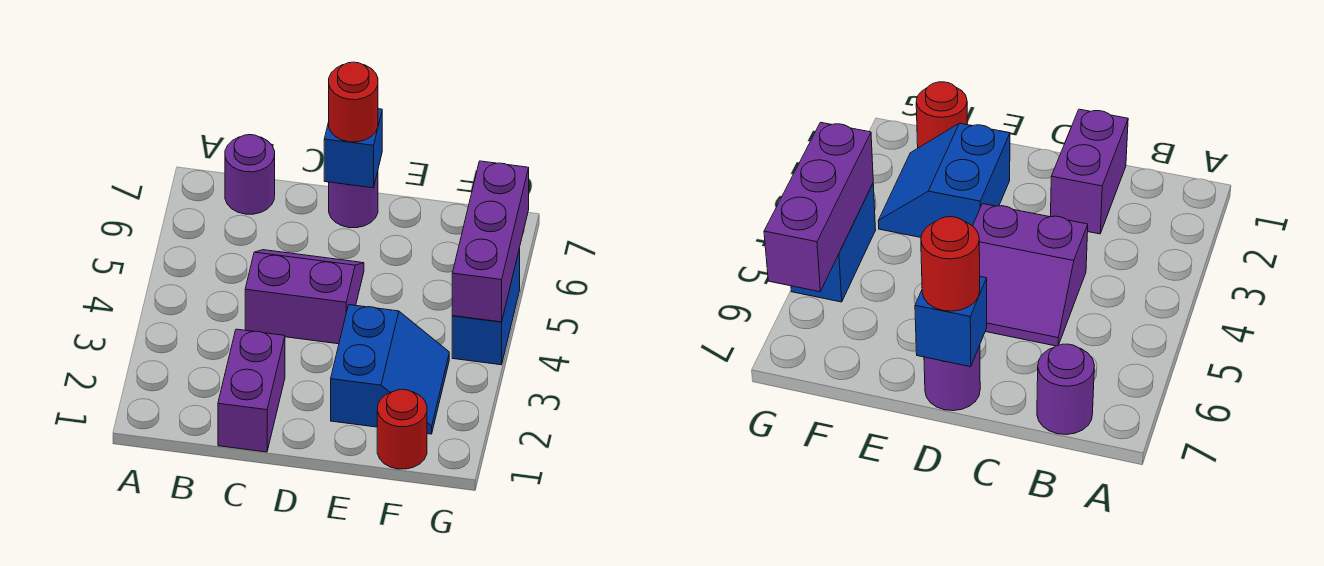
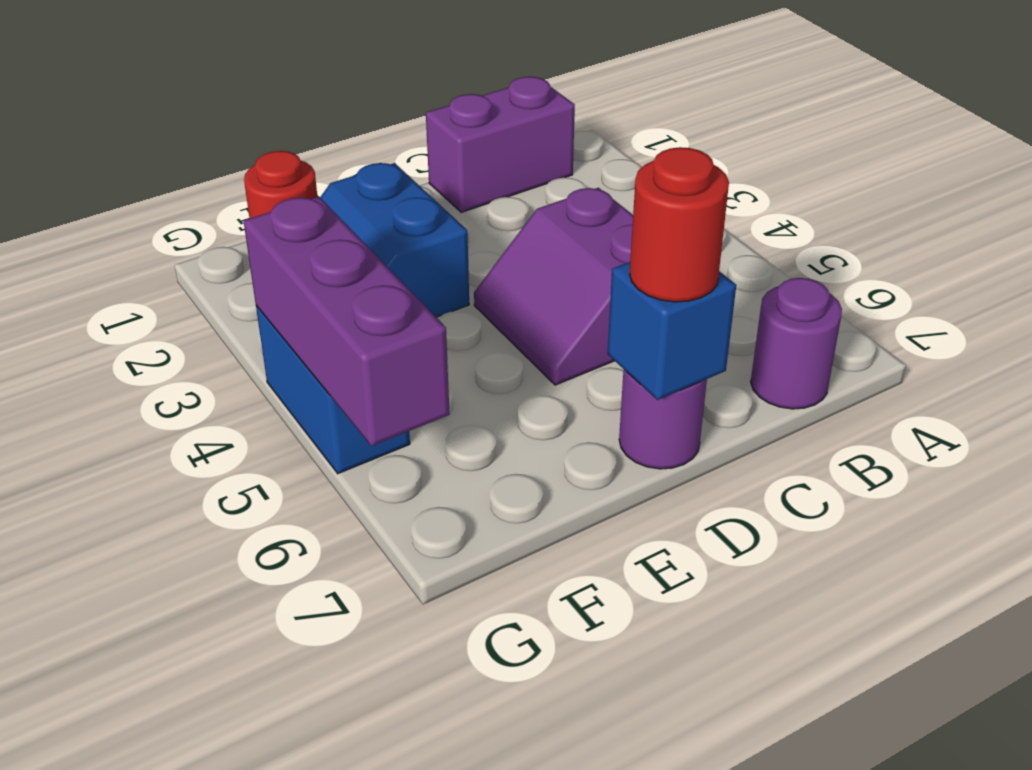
purple 1x2 brick [218,329,285,452] -> purple 1x2 brick turned to [426,77,575,212]
purple 2x2 slope [245,250,364,344] -> purple 2x2 slope turned to [474,188,633,385]

